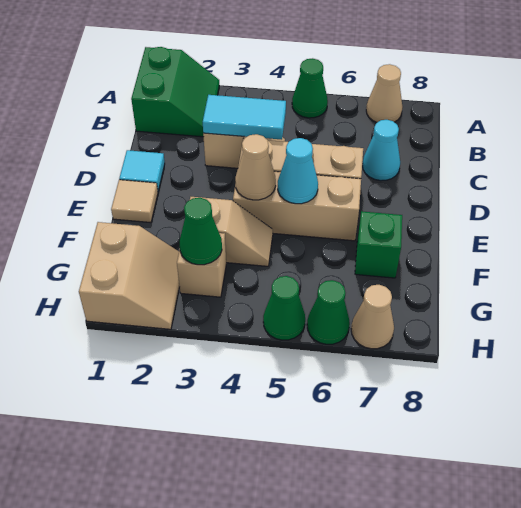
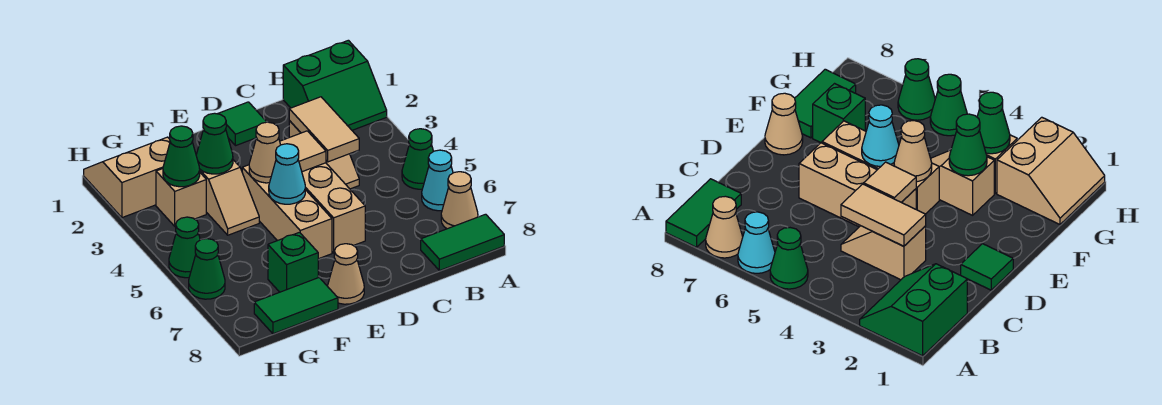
none -> green 1x2 tile [421,214,504,271]
cyan 1x2 tile [203,95,286,140] -> tan 1x2 tile [289,97,359,162]
cyan 1x1 cone [362,120,400,181] -> cyan 1x1 cone moved to [422,150,453,211]
cyan 1x1 tile [119,150,165,191] -> green 1x1 tile [218,102,267,146]
tan 1x1 tile [111,180,158,223] -> tan 1x1 tile moved to [280,131,326,172]
none -> green 1x1 cone [196,113,233,174]
none -> green 1x2 tile [254,278,338,334]
tan 2x2 slope [79,222,180,329] -> tan 2x2 slope turned to [84,137,170,218]
tan 1x1 cone [351,285,394,349] -> tan 1x1 cone moved to [328,244,364,304]

